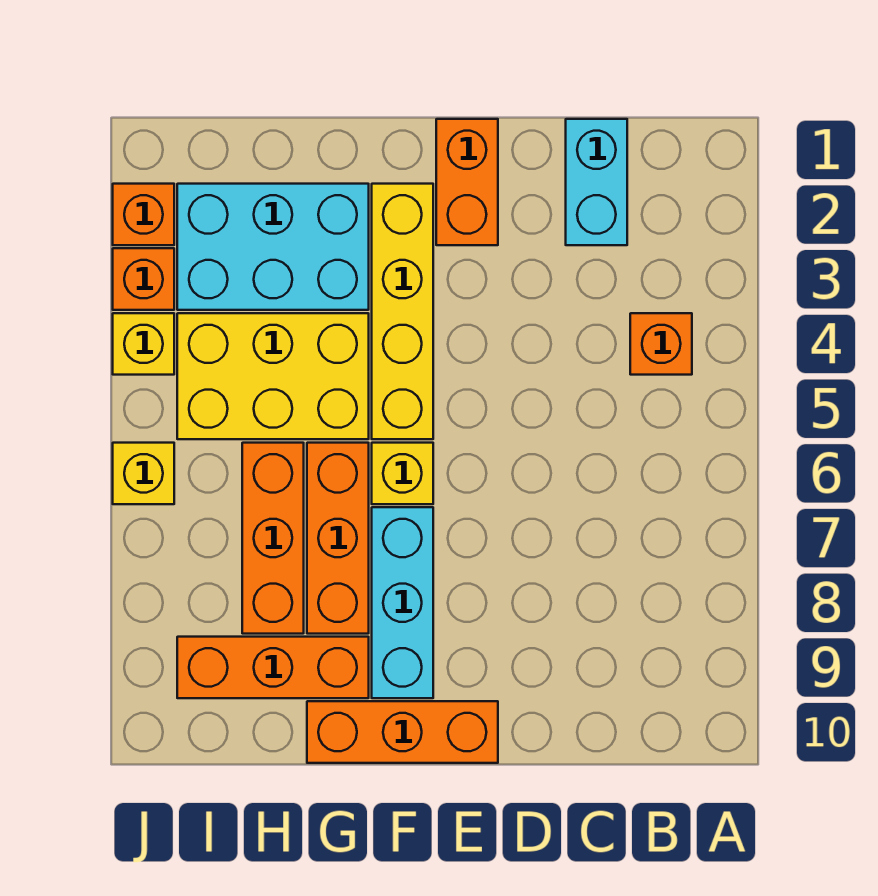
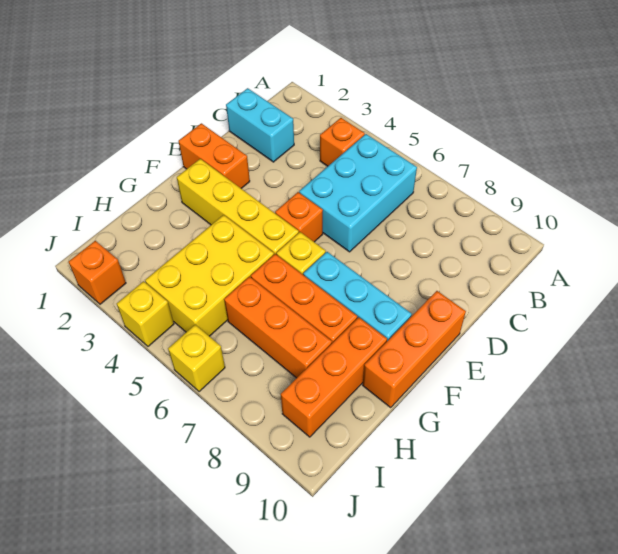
cyan 2x3 brick [177,184,369,310] -> cyan 2x3 brick moved to [299,134,417,252]
orange 1x1 brick [113,248,174,310] -> orange 1x1 brick moved to [275,192,323,242]

